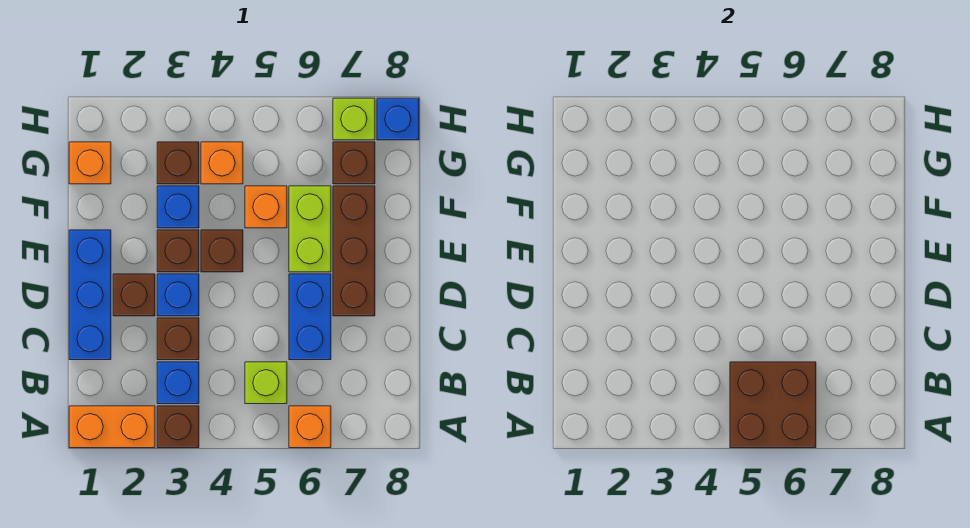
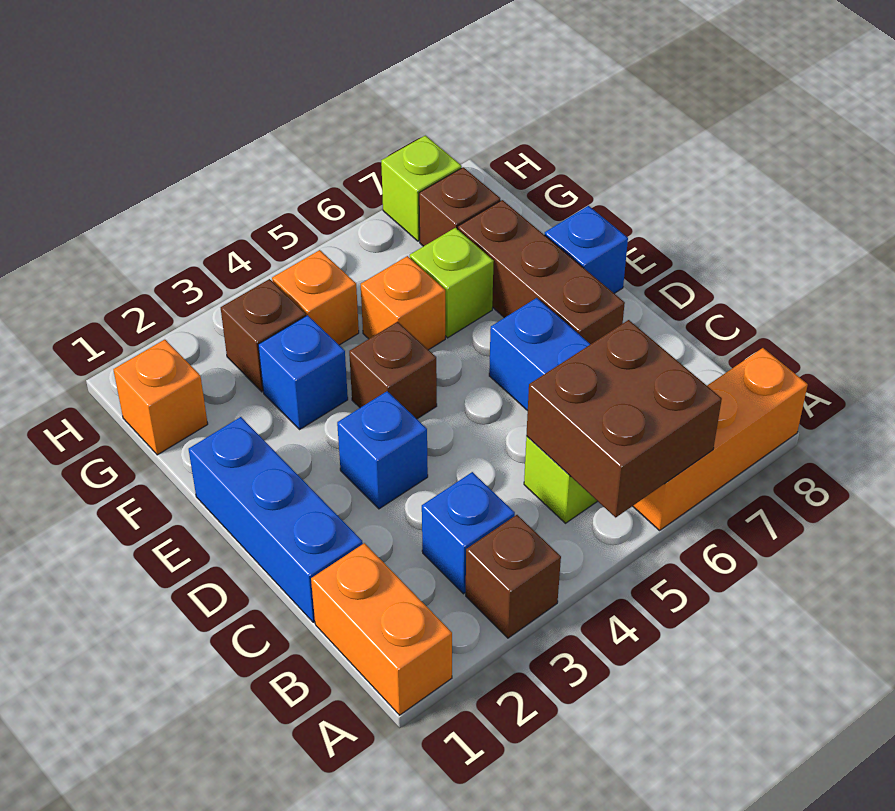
orange 1x2 brick [69,406,155,448] -> orange 1x2 brick turned to [311,543,452,715]
orange 1x1 brick [289,406,331,448] -> orange 1x3 brick [633,348,808,530]
brown 1x1 brick [157,318,199,360] -> none
brown 1x1 brick [113,274,155,316] -> none
brown 1x1 brick [157,230,199,272] -> none
lime 1x2 brick [289,186,331,272] -> lime 1x1 brick [410,228,494,338]
blue 1x1 brick [377,98,419,140] -> blue 1x1 brick moved to [545,206,628,294]

